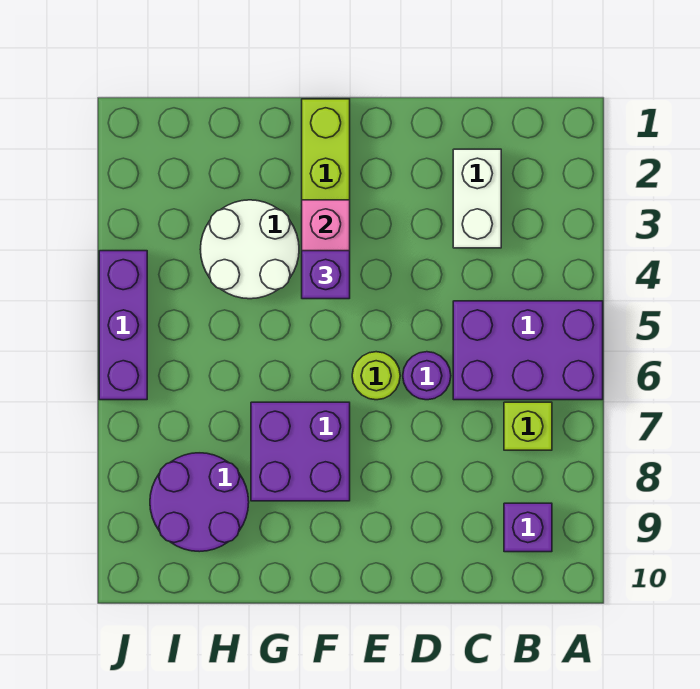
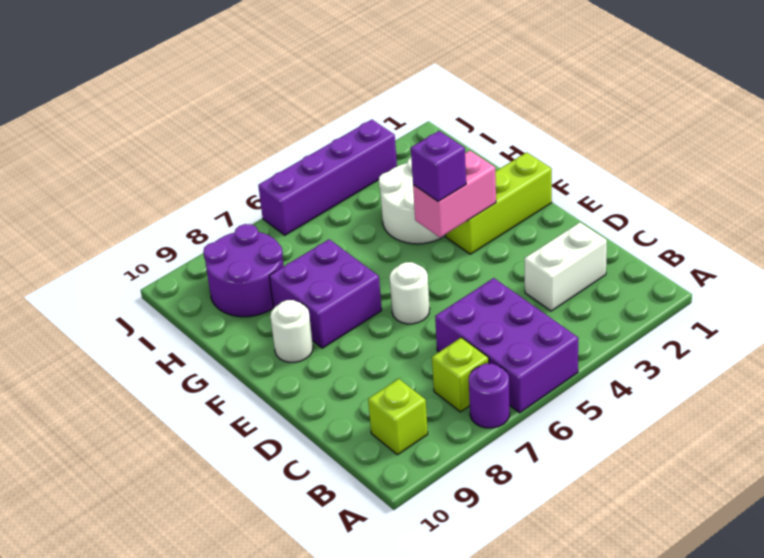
purple 1x1 brick [504,503,552,552] -> lime 1x1 brick [368,379,428,455]
purple 1x1 round brick [403,352,451,400] -> purple 1x1 round brick moved to [469,363,510,428]
lime 1x1 round brick [352,352,400,400] -> white 1x1 round brick [390,262,430,324]
none -> white 1x1 round brick [270,300,313,362]
purple 1x3 brick [99,251,147,400] -> purple 1x4 brick [258,120,397,235]

